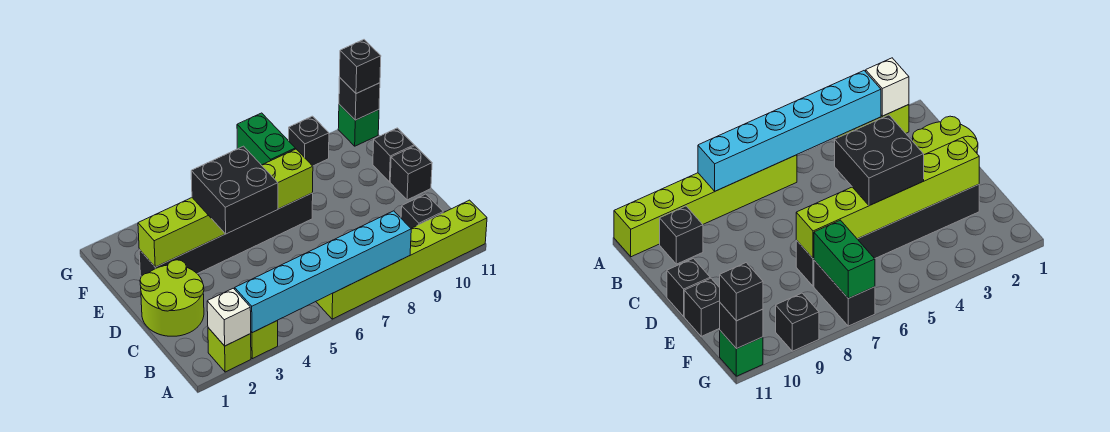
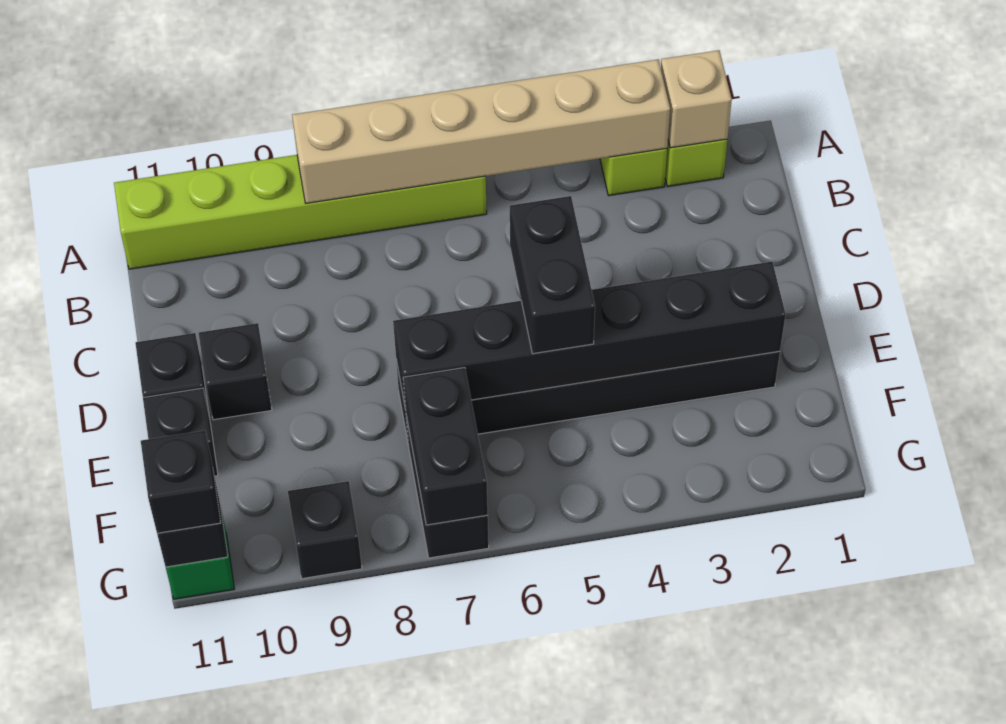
white 1x1 brick [207,288,251,346] -> tan 1x1 brick [661,50,732,148]
cyan 1x6 brick [235,211,411,333] -> tan 1x6 brick [292,60,670,203]
black 1x1 brick [401,194,443,228] -> black 1x1 brick moved to [199,323,272,420]
lime 2x2 round brick [140,260,204,336] -> none
black 2x2 brick [191,146,278,234] -> black 1x2 brick [510,196,595,354]
lime 1x6 brick [138,149,313,267] -> black 1x6 brick [393,262,786,409]
green 1x2 brick [237,113,295,165] -> black 1x2 brick [403,368,488,525]

